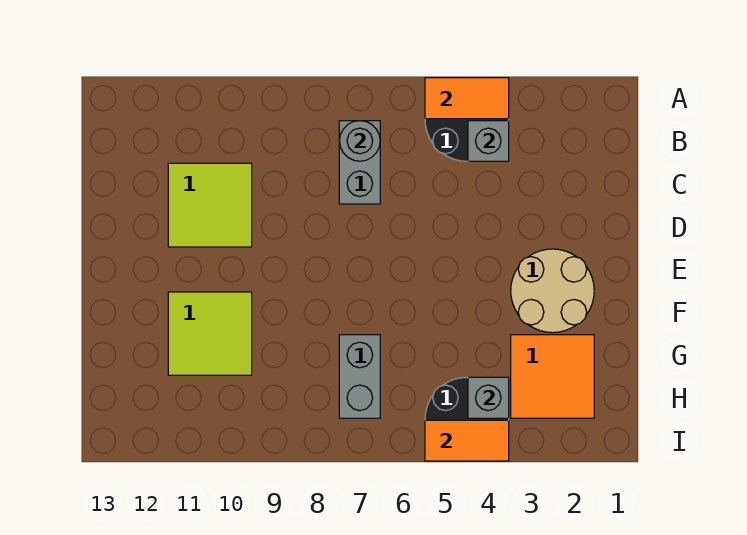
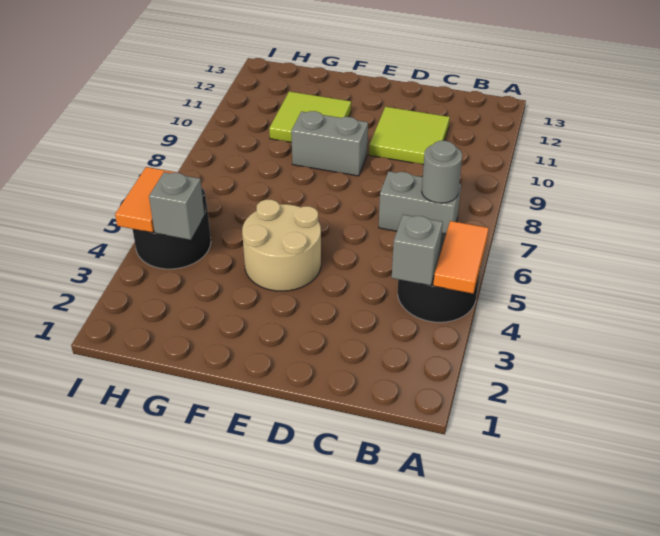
tan 2x2 round brick [511,249,594,333] -> tan 2x2 round brick moved to [242,200,321,291]
orange 2x2 tile [511,335,594,418] -> none
grey 1x2 brick [339,335,380,418] -> grey 1x2 brick moved to [291,111,368,176]

